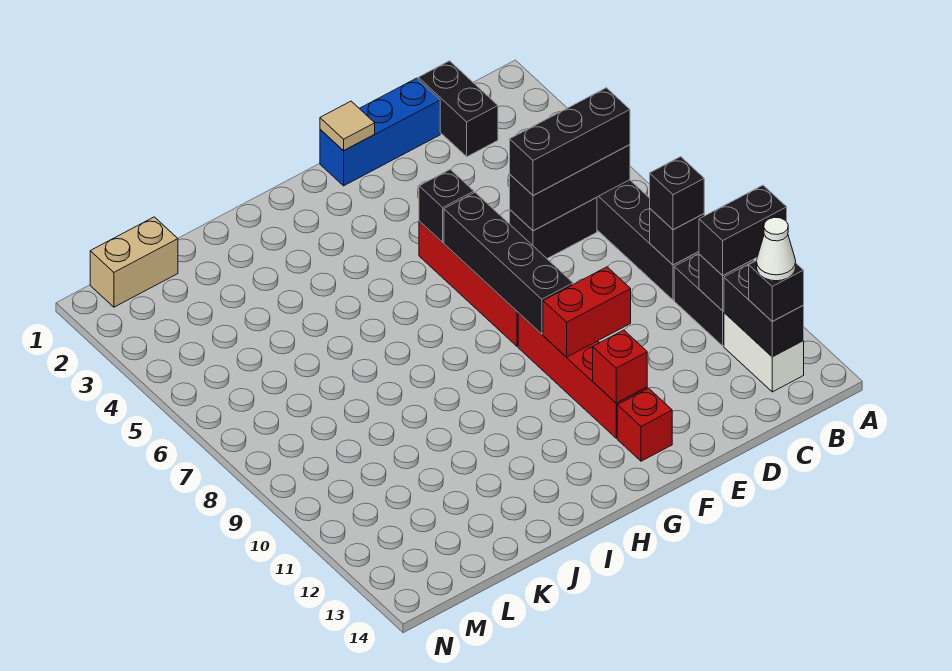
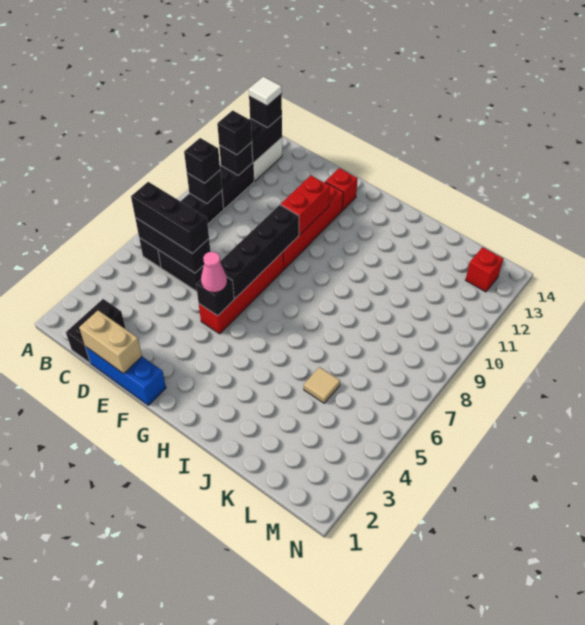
black 1x2 brick [699,185,787,275] -> black 1x1 brick [217,110,252,155]
white 1x1 cone [757,217,796,281] -> white 1x1 tile [249,77,282,106]
red 1x2 brick [543,267,631,357] -> red 1x2 brick turned to [281,175,330,235]
tan 1x1 tile [320,101,375,151] -> tan 1x1 tile moved to [304,367,340,403]
none -> pink 1x1 cone [201,252,227,292]
red 1x1 brick [593,330,647,403] -> red 1x1 brick moved to [466,247,503,292]
tan 1x2 brick [90,217,178,307] -> tan 1x2 brick moved to [79,310,142,374]

